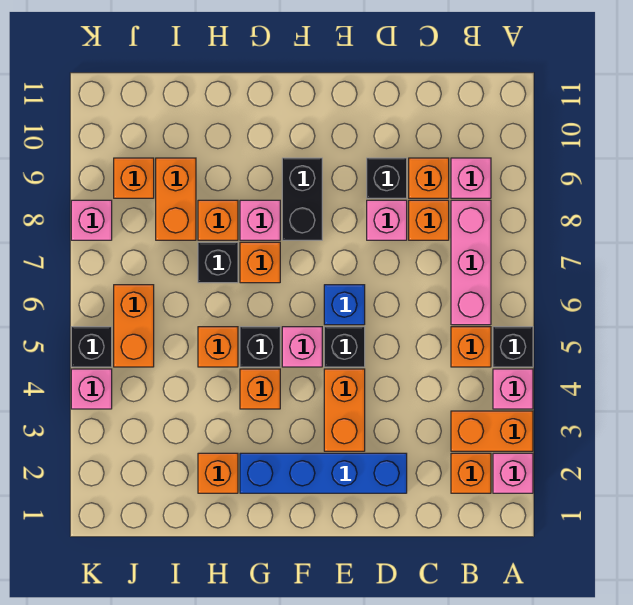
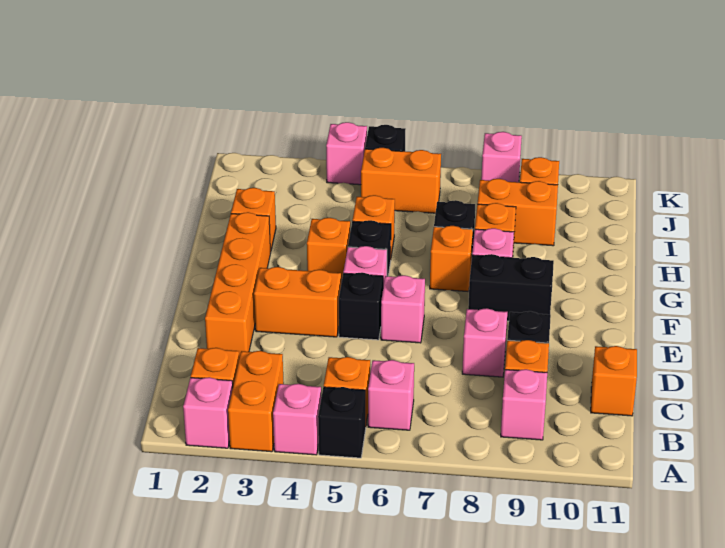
pink 1x3 brick [451,200,491,325] -> pink 1x1 brick [368,360,414,430]
orange 1x1 brick [409,200,449,240] -> orange 1x1 brick moved to [591,346,637,416]
blue 1x4 brick [240,453,407,493] -> orange 1x4 brick [205,212,271,358]
blue 1x1 brick [324,285,365,325] -> pink 1x1 brick [381,275,425,343]

